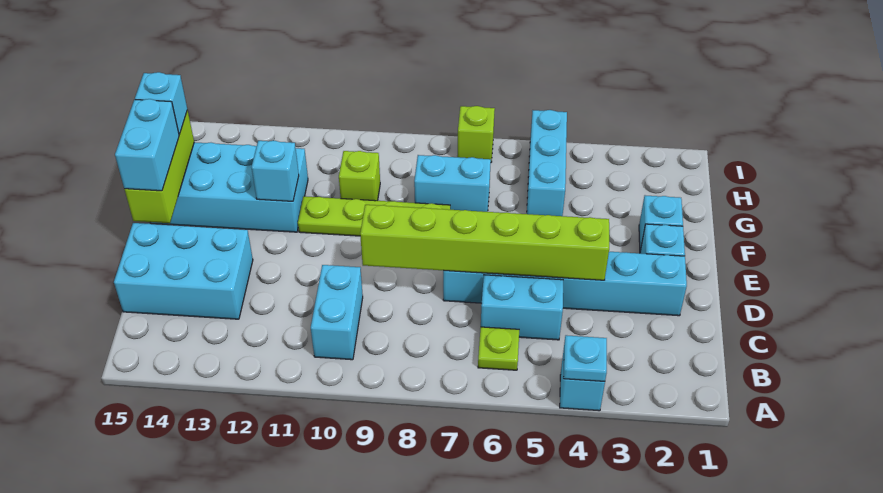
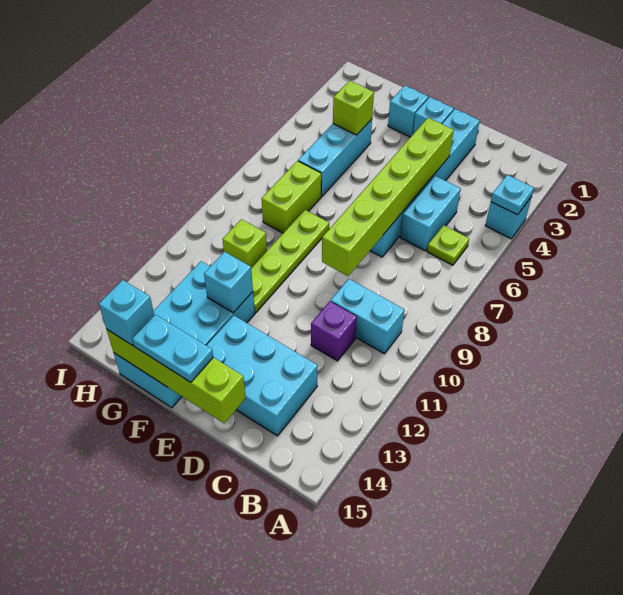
none -> purple 1x1 brick [311,301,357,361]
cyan 2x3 brick [114,223,253,319] -> cyan 2x3 brick turned to [206,315,318,436]
lime 1x3 brick [124,110,194,223] -> lime 1x4 brick [106,329,246,423]
cyan 1x2 brick [115,99,179,191] -> cyan 1x2 plate [132,315,213,382]
cyan 1x3 brick [527,110,567,216] -> cyan 1x3 brick turned to [298,119,372,196]
cyan 1x2 brick [414,155,491,212] -> lime 1x2 brick [261,161,321,233]
lime 1x1 brick [457,106,495,162] -> lime 1x1 brick moved to [333,81,374,135]

